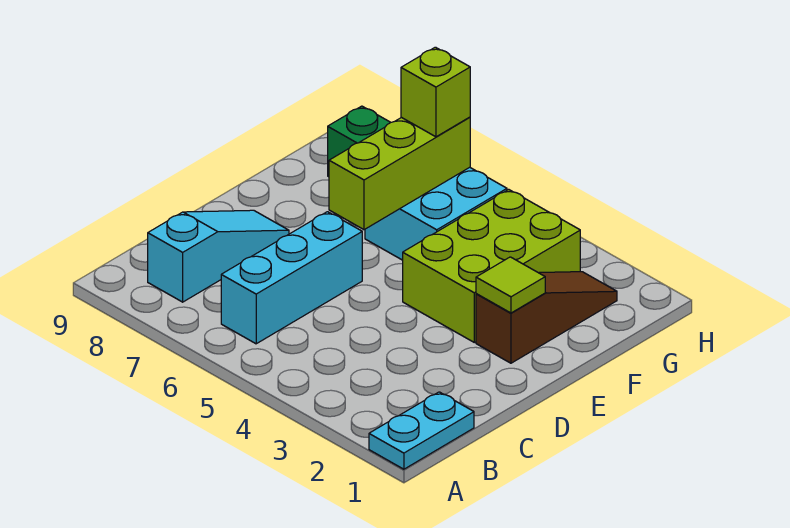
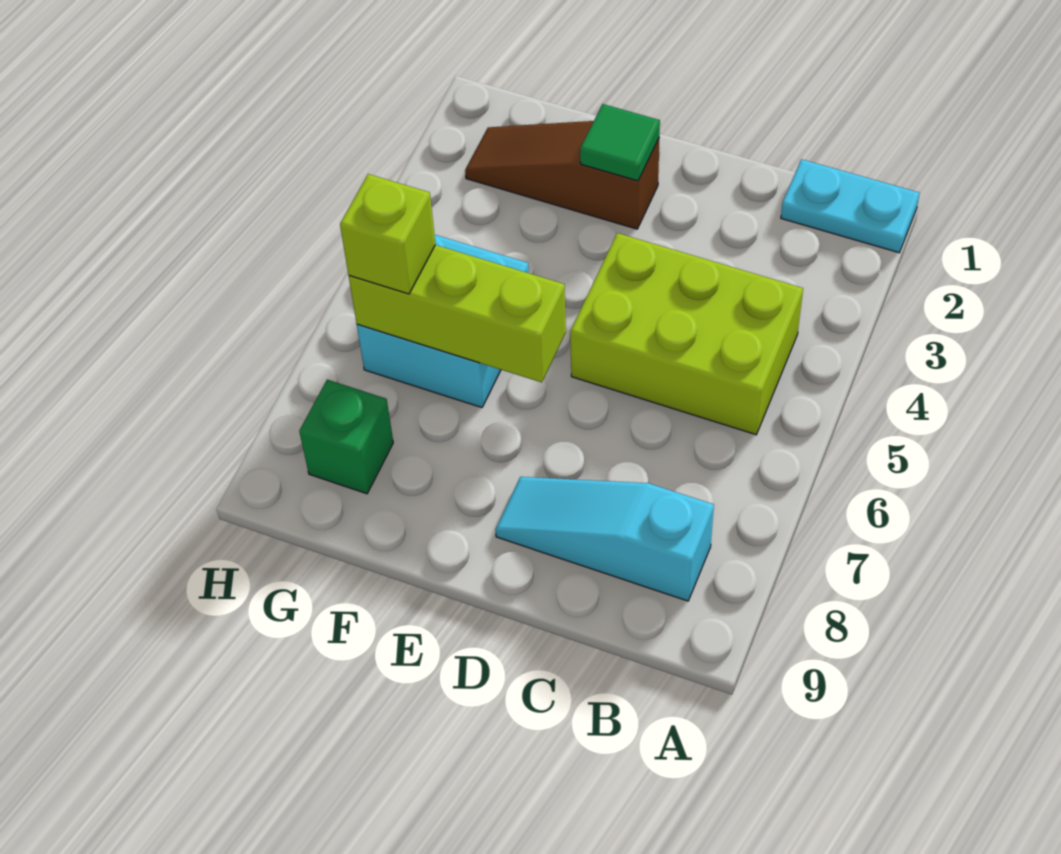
cyan 1x3 brick [221,212,362,344] -> none
lime 1x1 tile [476,257,545,313] -> green 1x1 tile [580,104,660,181]
lime 2x3 brick [403,189,580,342] -> lime 2x3 brick moved to [570,233,803,435]

